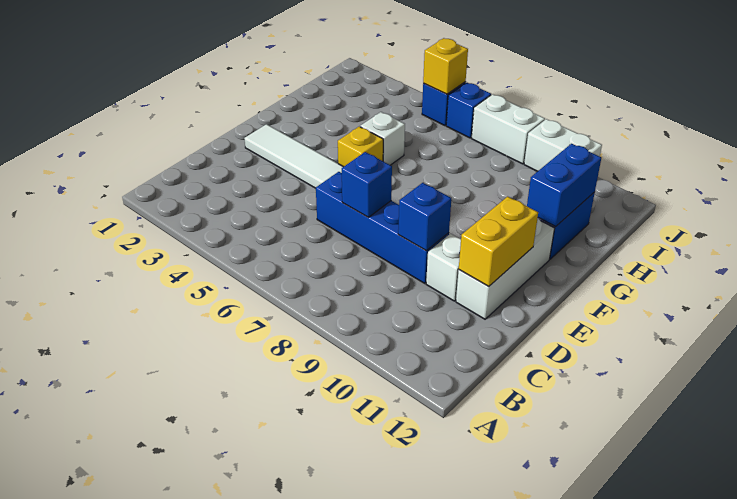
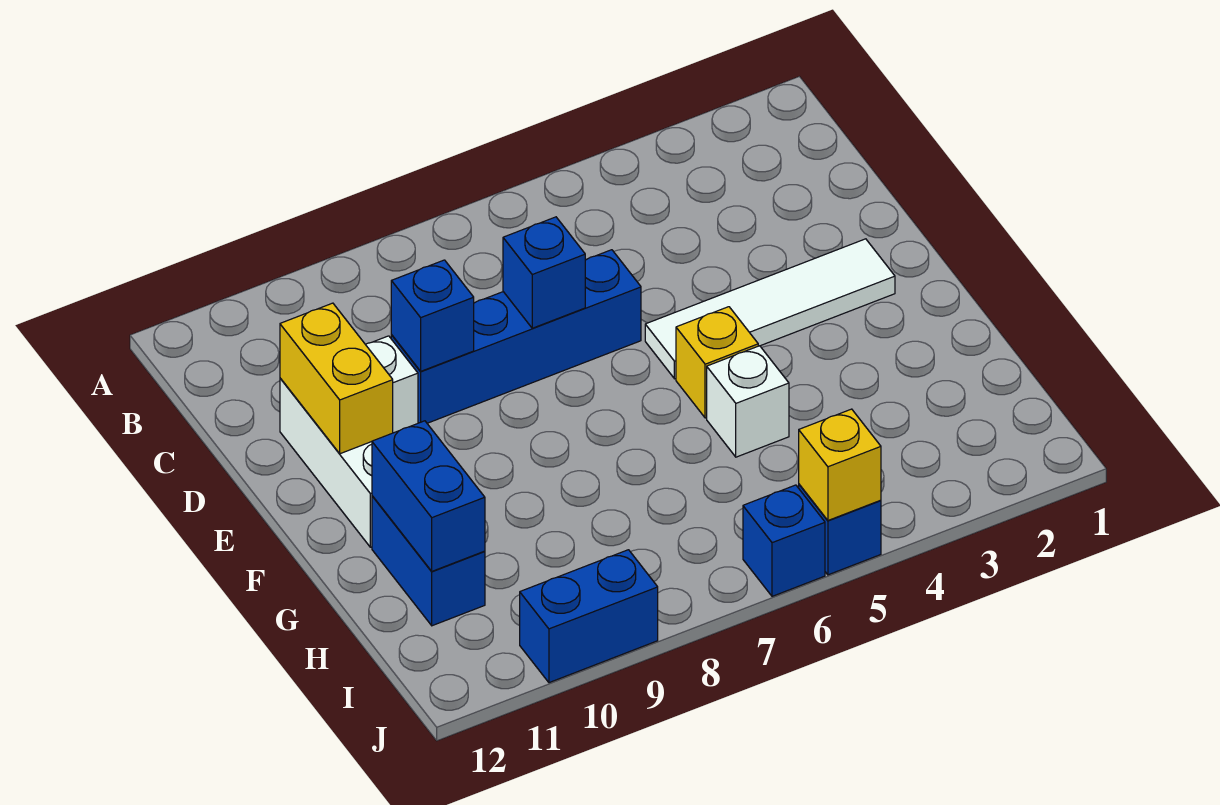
white 1x2 brick [471,94,545,164] -> none
white 1x2 brick [524,119,602,171] -> blue 1x2 brick [520,550,658,683]

